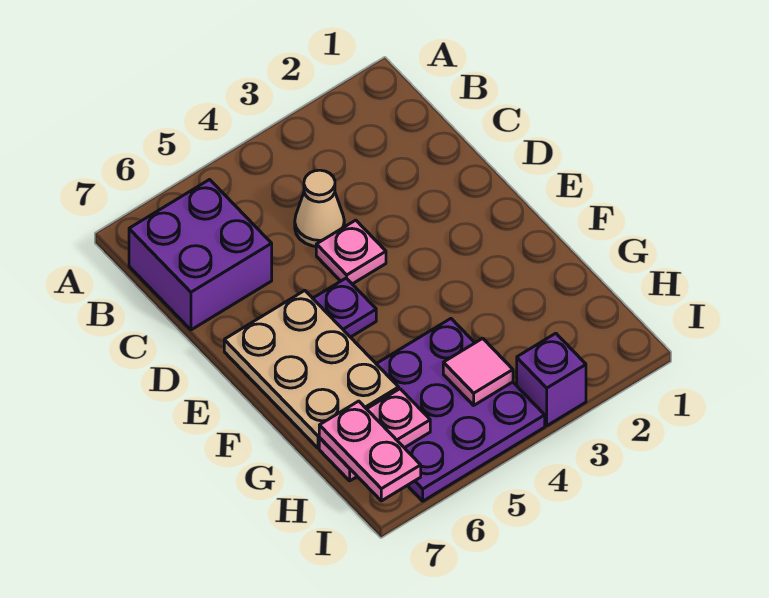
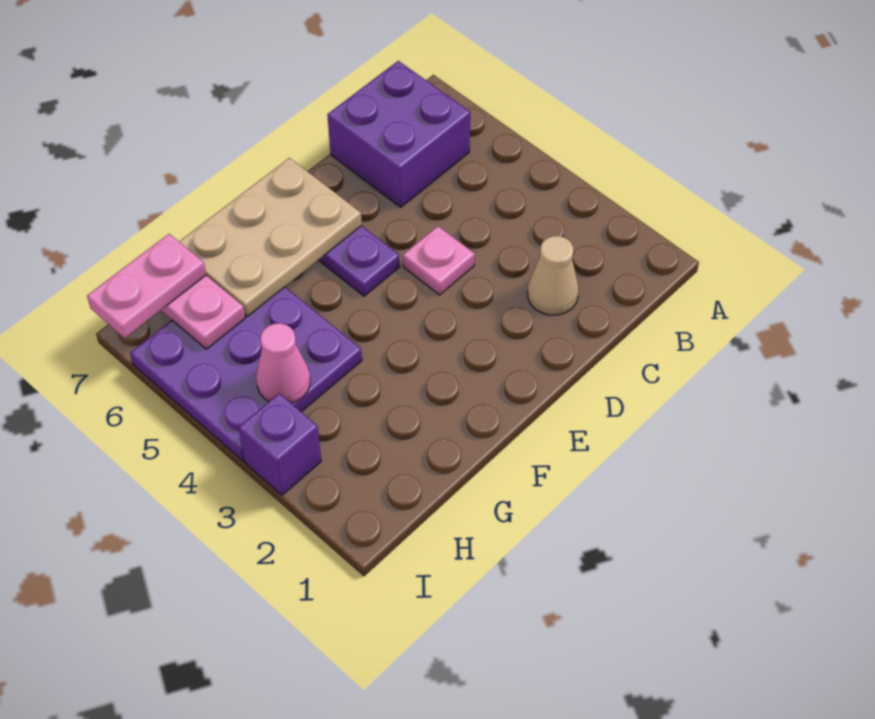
tan 1x1 cone [295,170,344,246] -> tan 1x1 cone moved to [527,236,579,315]
pink 1x1 tile [443,338,513,405] -> pink 1x1 cone [256,323,310,403]

